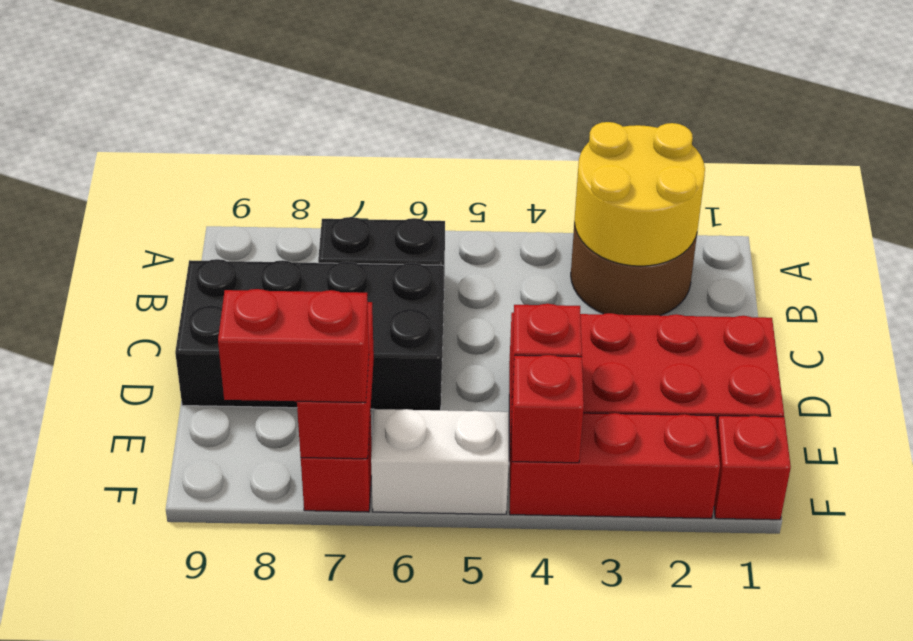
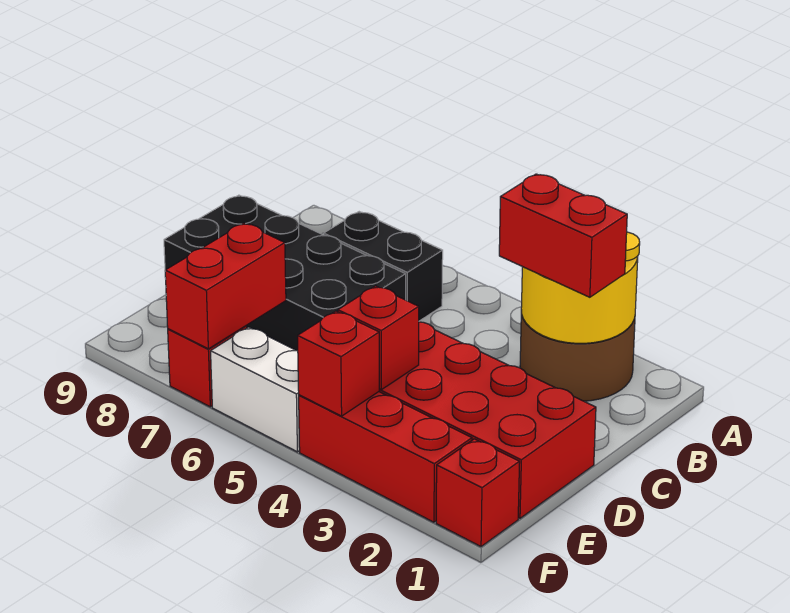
red 1x2 brick [218,289,369,403] -> red 1x2 brick moved to [499,174,627,297]

